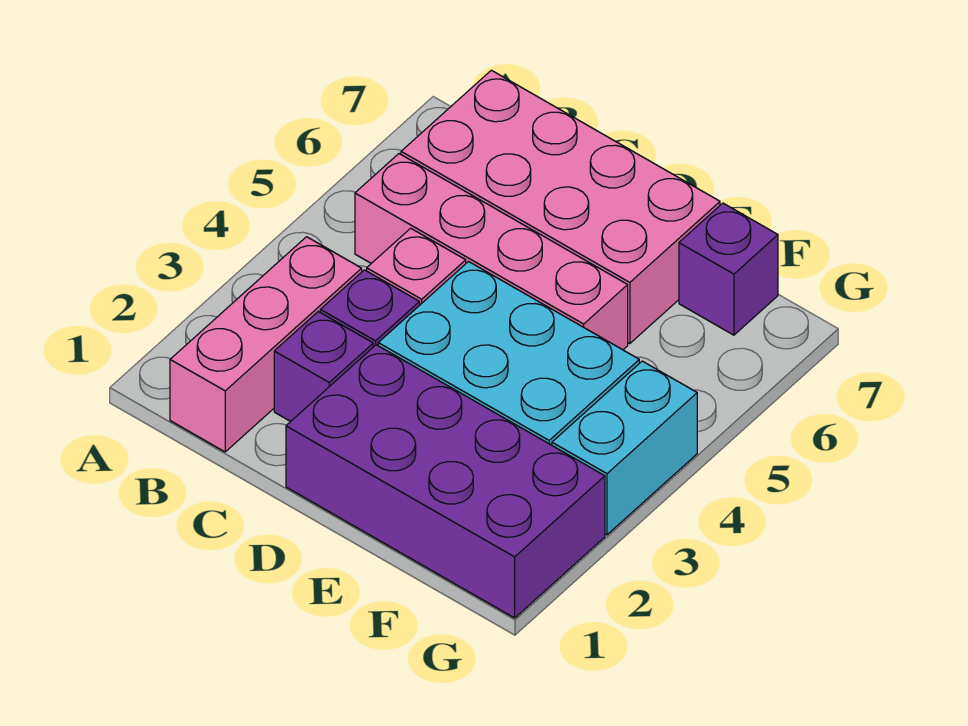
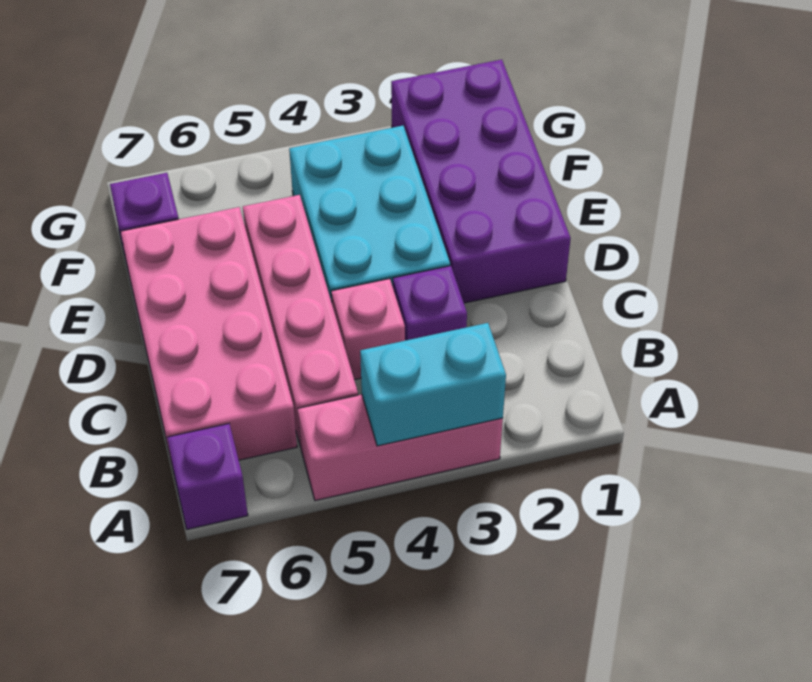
pink 1x3 brick [170,237,362,452] -> pink 1x3 brick moved to [298,395,503,501]
purple 1x1 brick [274,312,373,422] -> purple 1x1 brick moved to [167,424,248,529]
cyan 1x2 brick [552,361,697,535] -> cyan 1x2 brick moved to [360,323,506,446]

